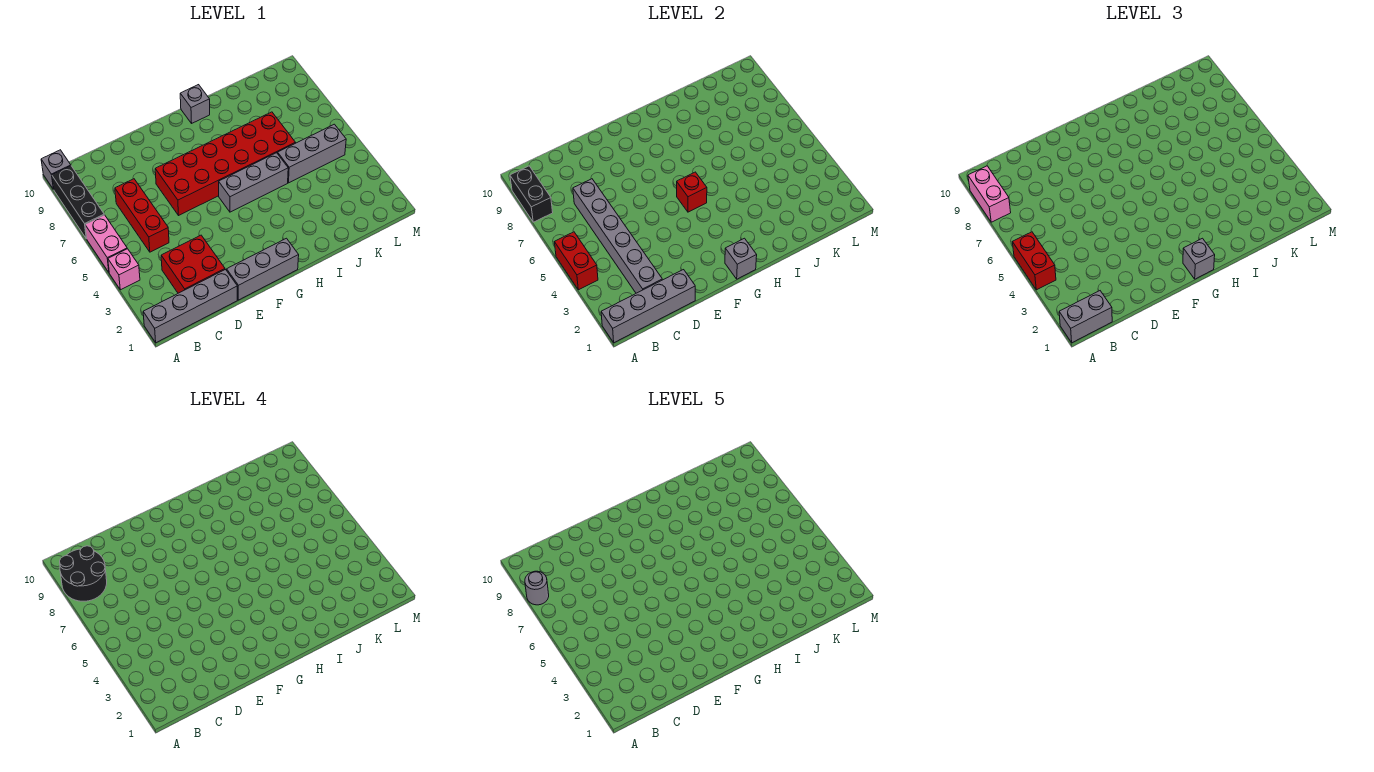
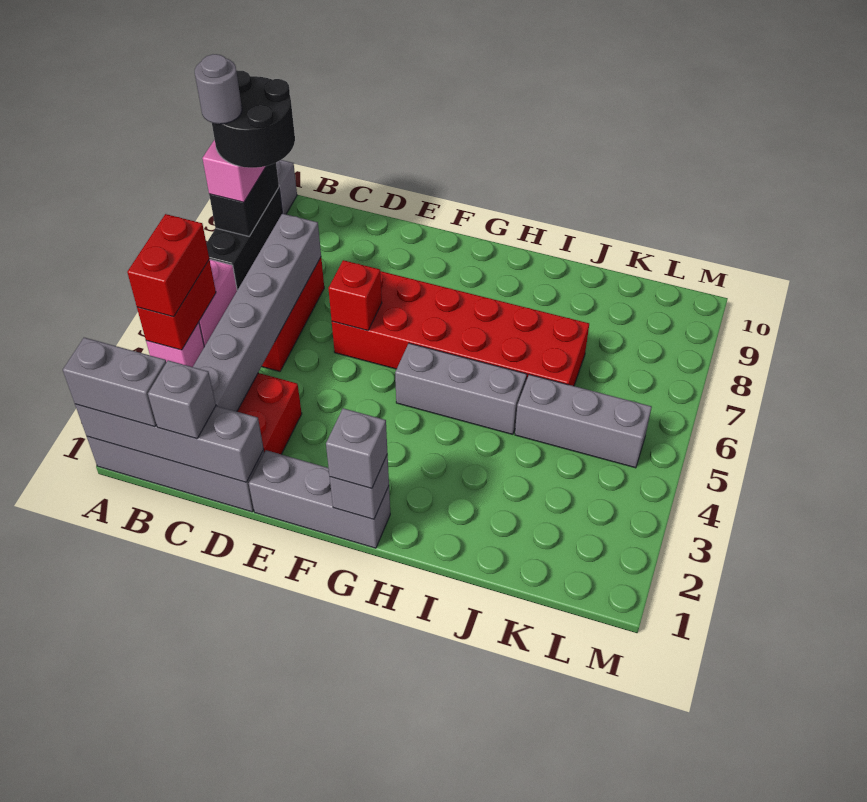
red 1x1 brick [677,172,707,212] -> red 1x1 brick moved to [328,260,382,331]
grey 1x1 brick [180,85,210,123] -> grey 1x1 brick moved to [148,360,216,439]

